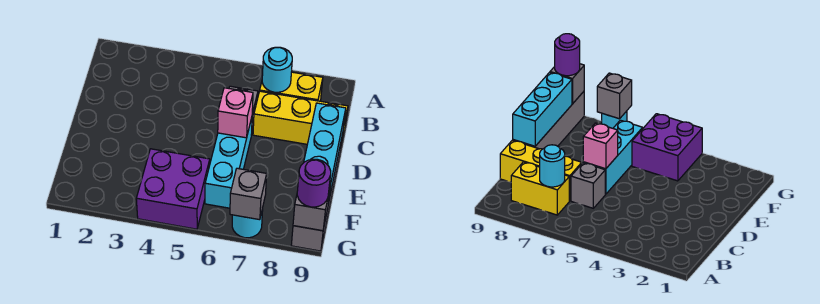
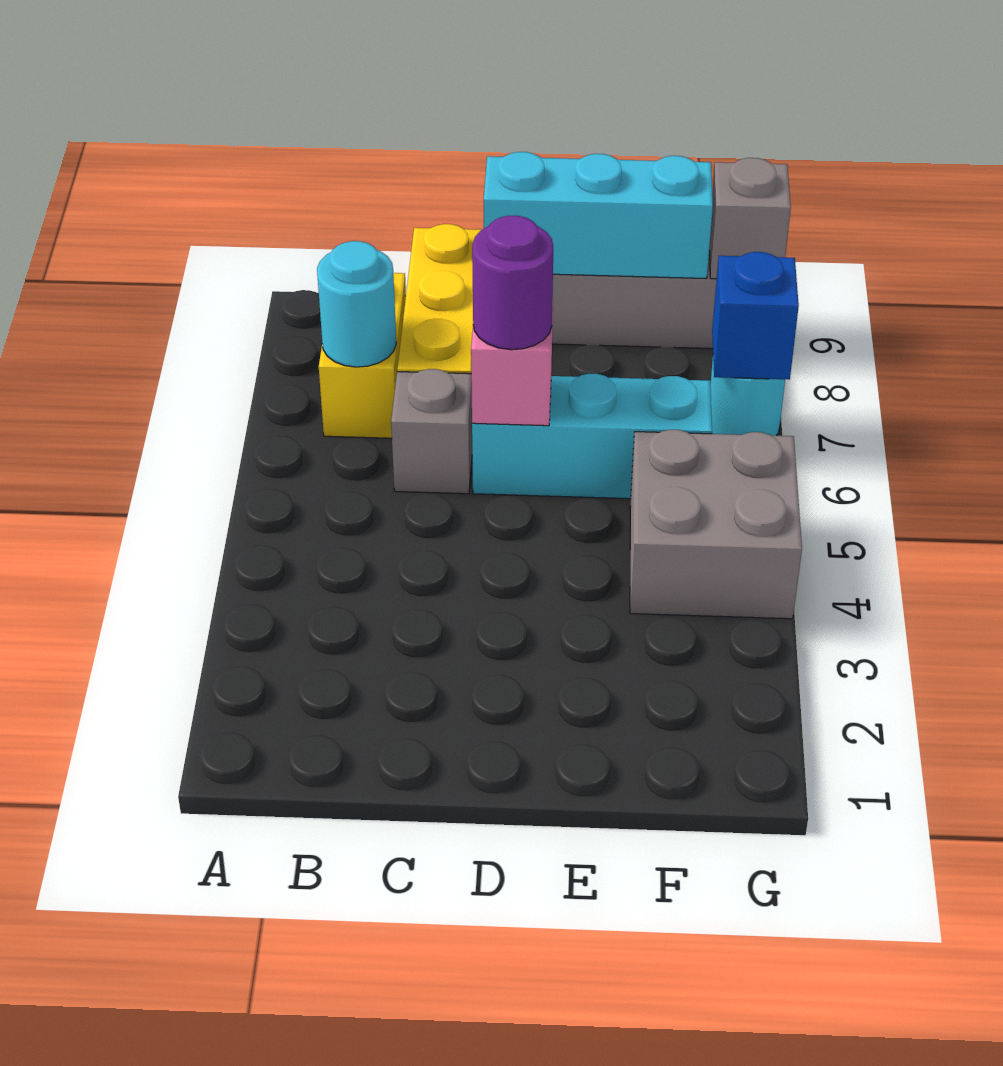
purple 2x2 brick [136,149,210,229] -> grey 2x2 brick [630,430,802,619]
grey 1x1 brick [230,168,267,220] -> blue 1x1 brick [712,252,799,380]
purple 1x1 round brick [297,159,331,207] -> purple 1x1 round brick moved to [472,216,553,350]

